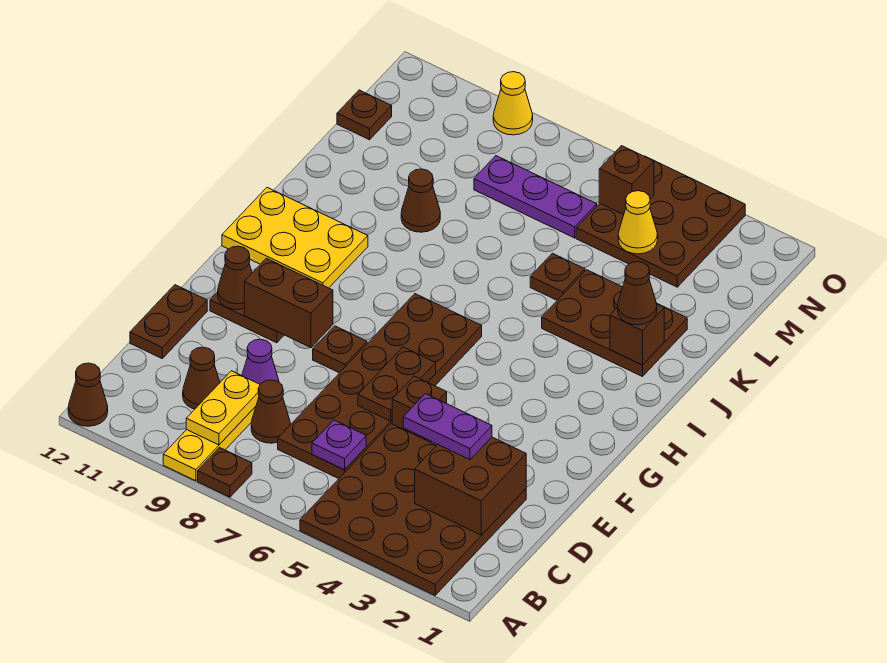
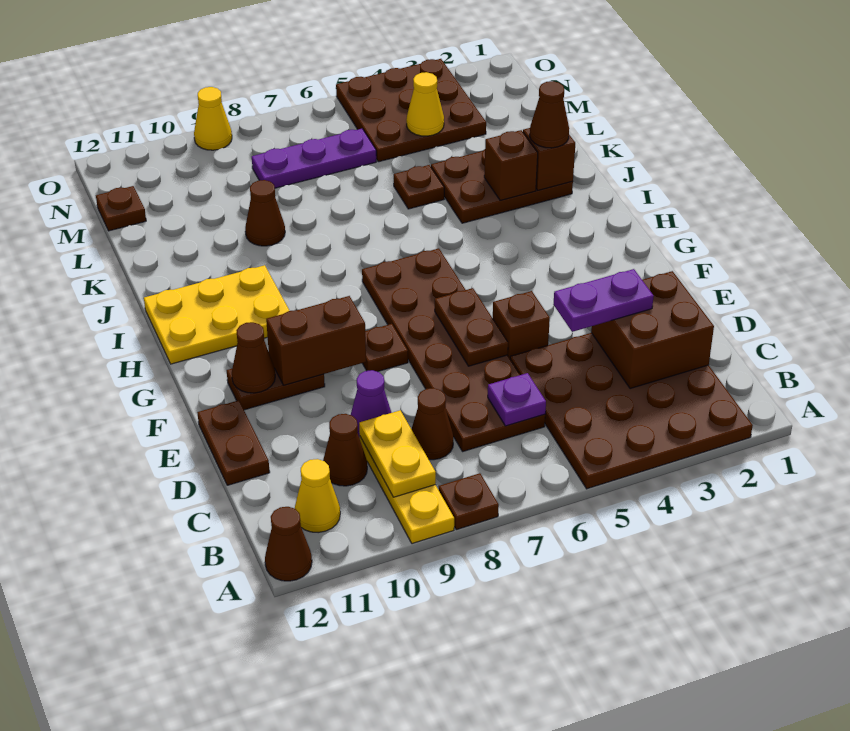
none -> yellow 1x1 cone [295,459,340,533]
brown 1x1 brick [599,146,654,215] -> brown 1x1 brick moved to [484,130,538,201]

